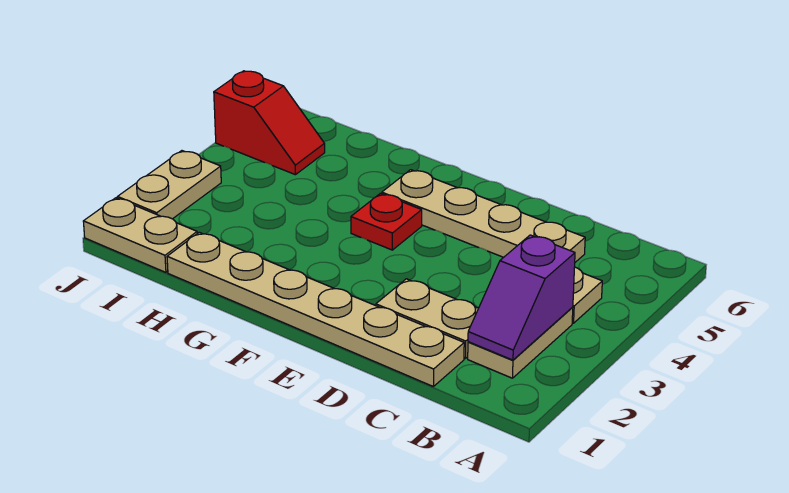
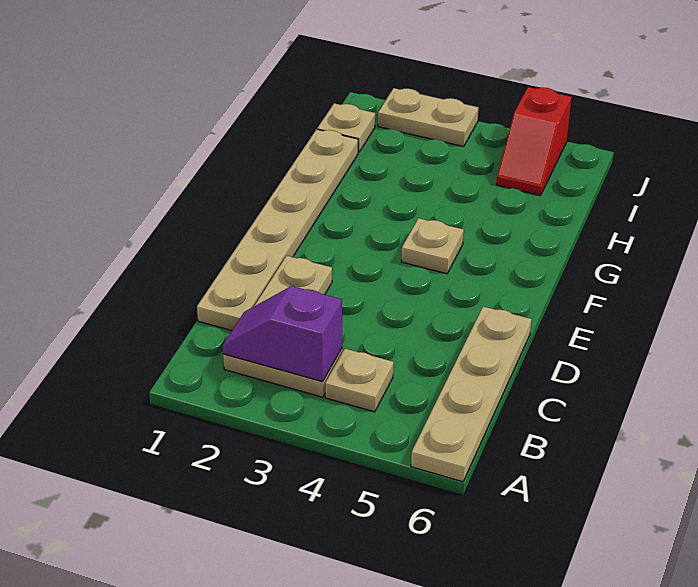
tan 1x4 plate [382,170,585,262] -> tan 1x4 plate moved to [411,306,532,482]
red 1x1 plate [351,193,422,250] -> tan 1x1 plate [401,218,464,274]
tan 1x2 plate [83,198,197,272] -> tan 1x1 plate [317,103,375,152]

